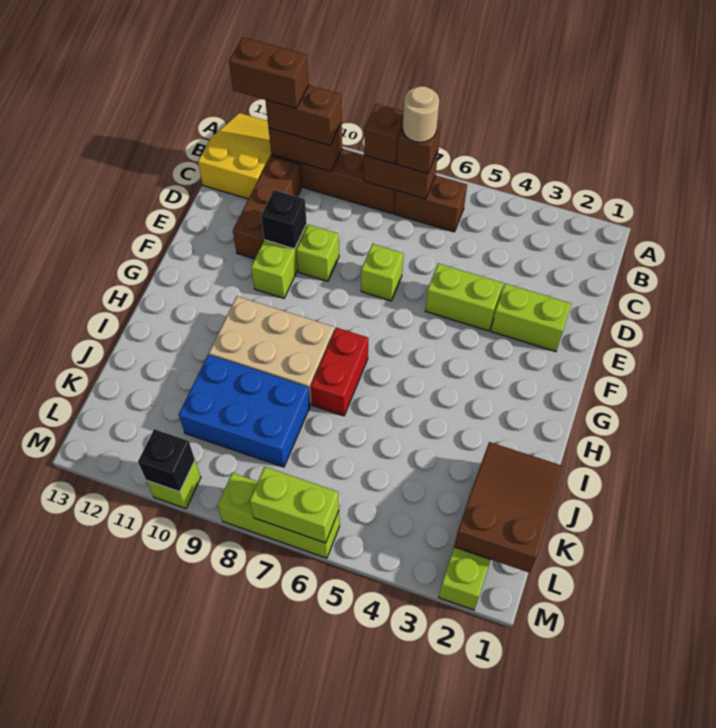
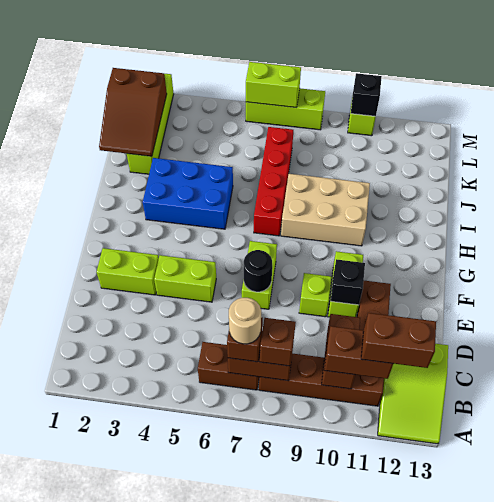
yellow 2x3 slope [198,113,272,199] -> lime 2x3 slope [378,344,448,444]
brown 1x2 brick [269,123,342,172] -> brown 1x2 brick turned to [322,314,360,389]
lime 1x1 brick [361,244,403,301] -> lime 1x2 brick [242,241,277,309]
none -> black 1x1 round brick [244,250,272,292]
red 1x2 brick [311,328,368,416] -> red 1x4 brick [254,127,293,236]
blue 2x3 brick [179,354,310,467] -> blue 2x3 brick moved to [143,158,233,229]

